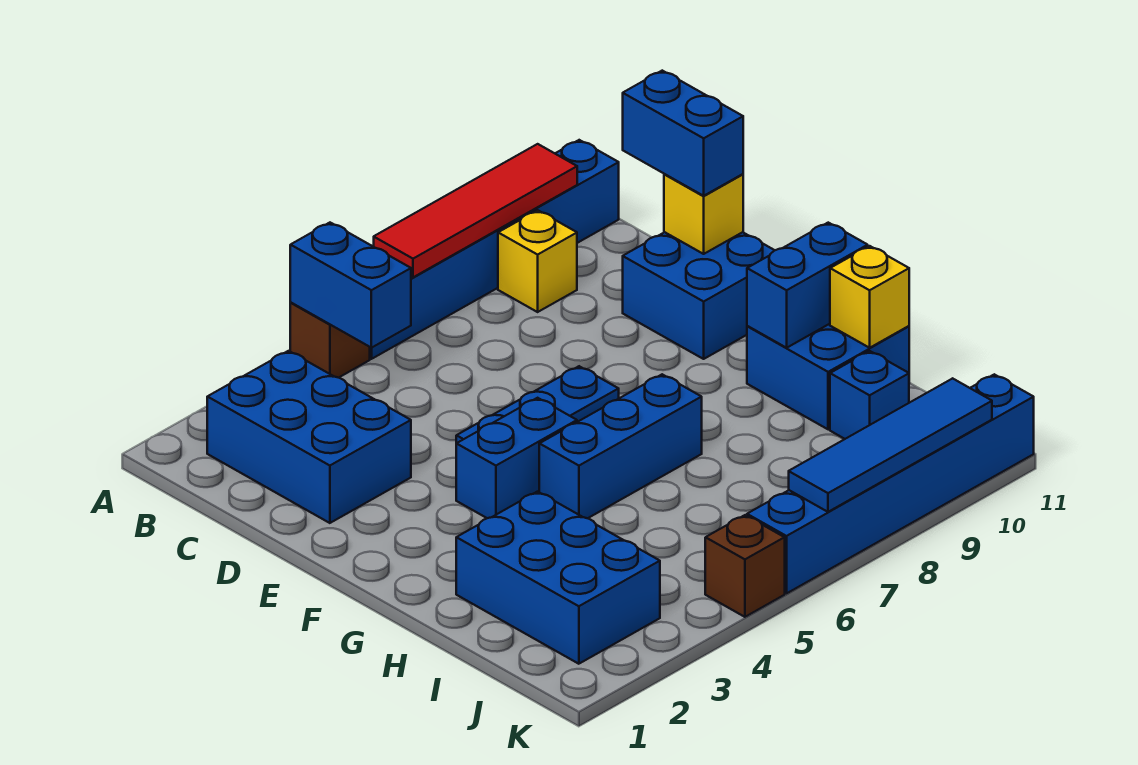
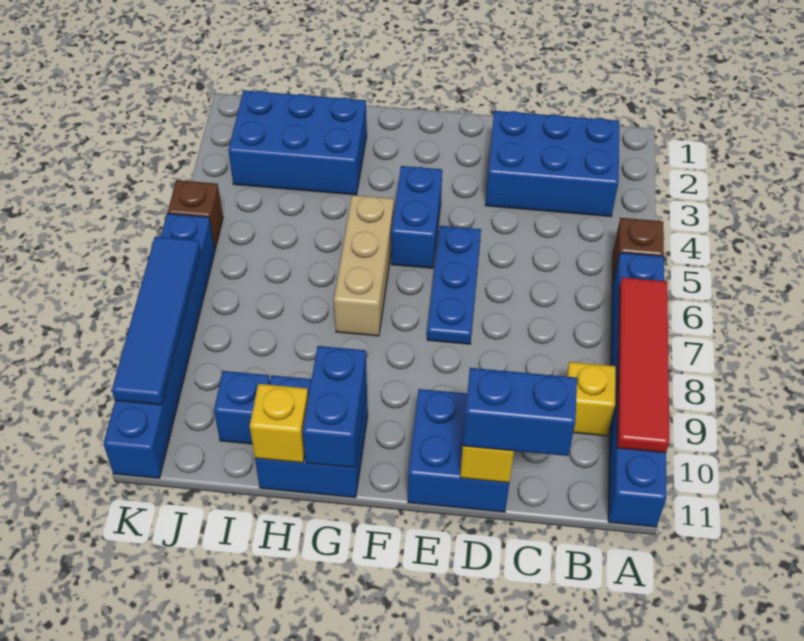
blue 1x2 brick [290,223,411,348] -> none
blue 1x3 brick [539,374,702,518] -> tan 1x3 brick [334,195,394,336]

